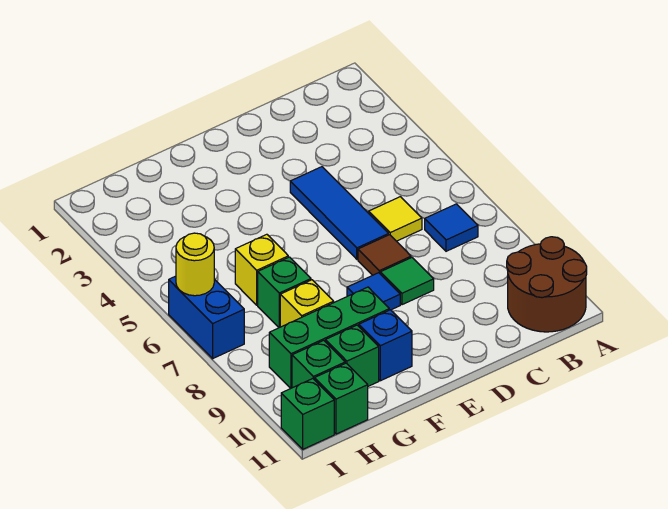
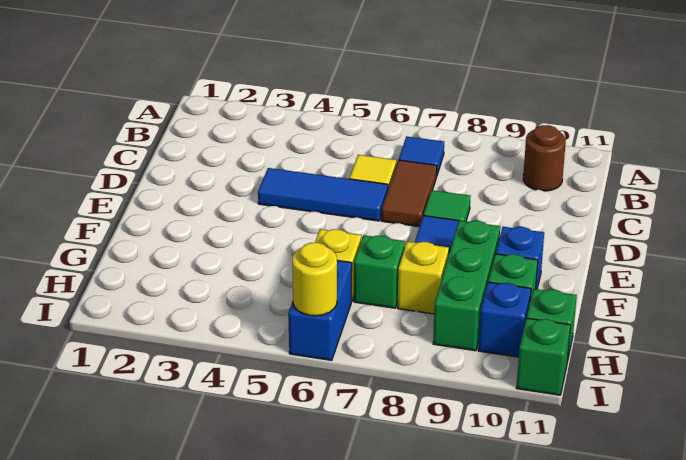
brown 2x2 round brick [507,237,587,332] -> brown 1x1 round brick [523,125,566,191]
brown 1x1 tile [358,235,411,275] -> brown 1x2 tile [381,160,437,227]
green 1x1 brick [292,340,345,388] -> blue 1x1 brick [478,282,531,357]
blue 1x2 brick [169,276,244,359] -> blue 1x2 brick turned to [288,260,352,360]

